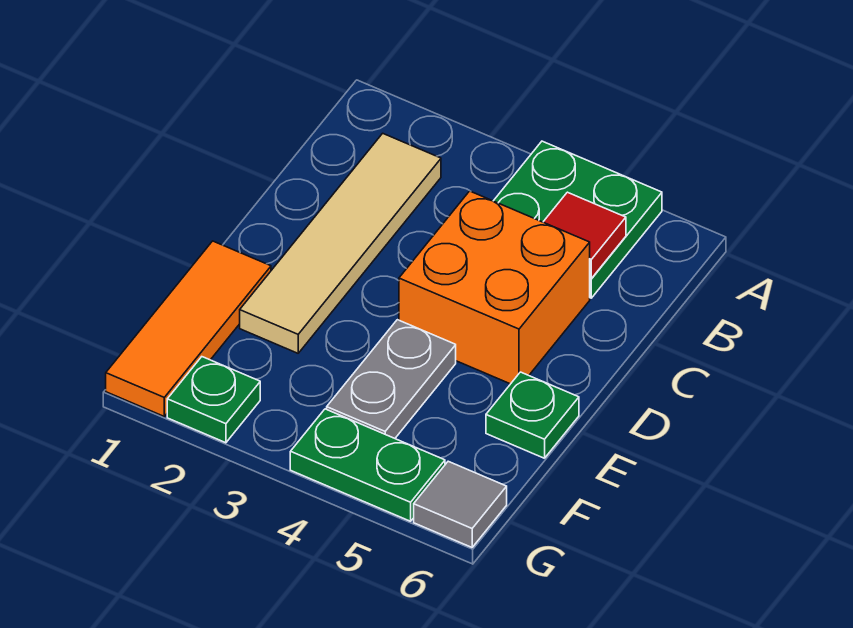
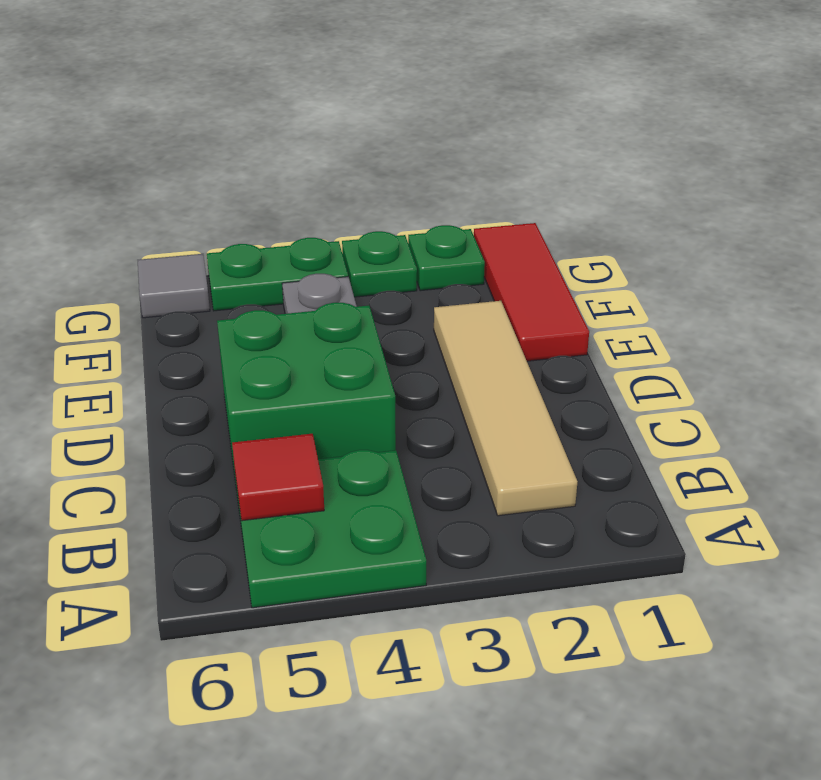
orange 2x2 brick [399,191,590,384] -> green 2x2 brick [217,303,396,490]
orange 1x3 tile [106,241,271,416] -> red 1x3 tile [474,223,589,361]
green 1x1 plate [486,372,579,458] -> green 1x1 plate moved to [342,231,417,297]

